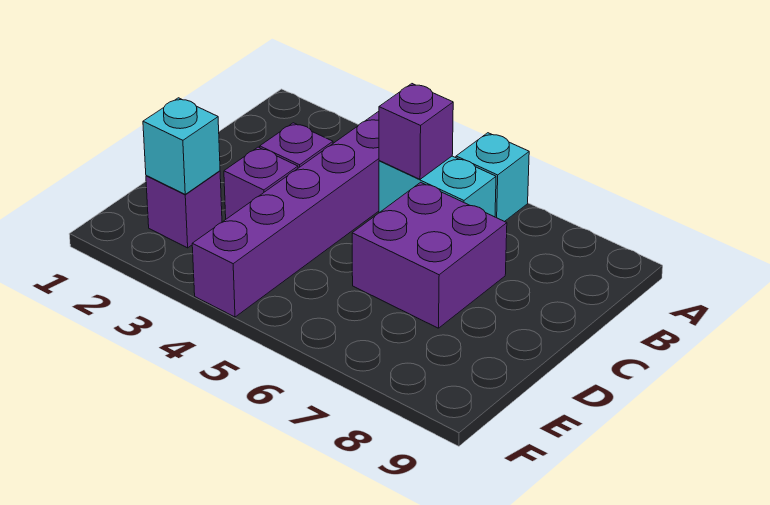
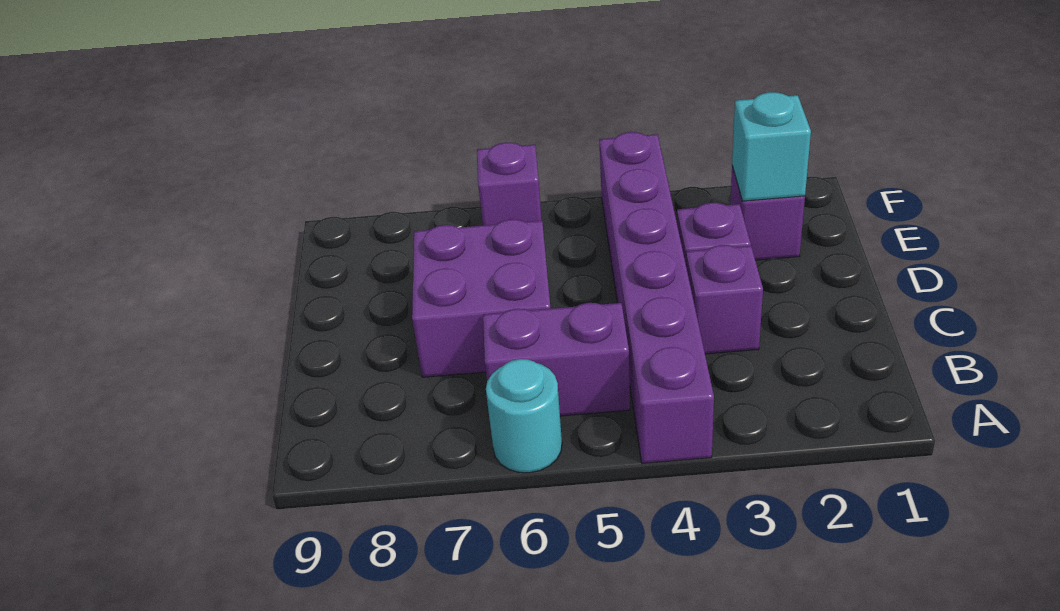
cyan 1x1 brick [456,133,529,222] -> cyan 1x1 round brick [486,359,562,473]
cyan 1x2 brick [379,156,496,217] -> purple 1x2 brick [483,303,630,416]
purple 1x1 brick [379,84,453,179] -> purple 1x1 brick moved to [477,142,542,225]

